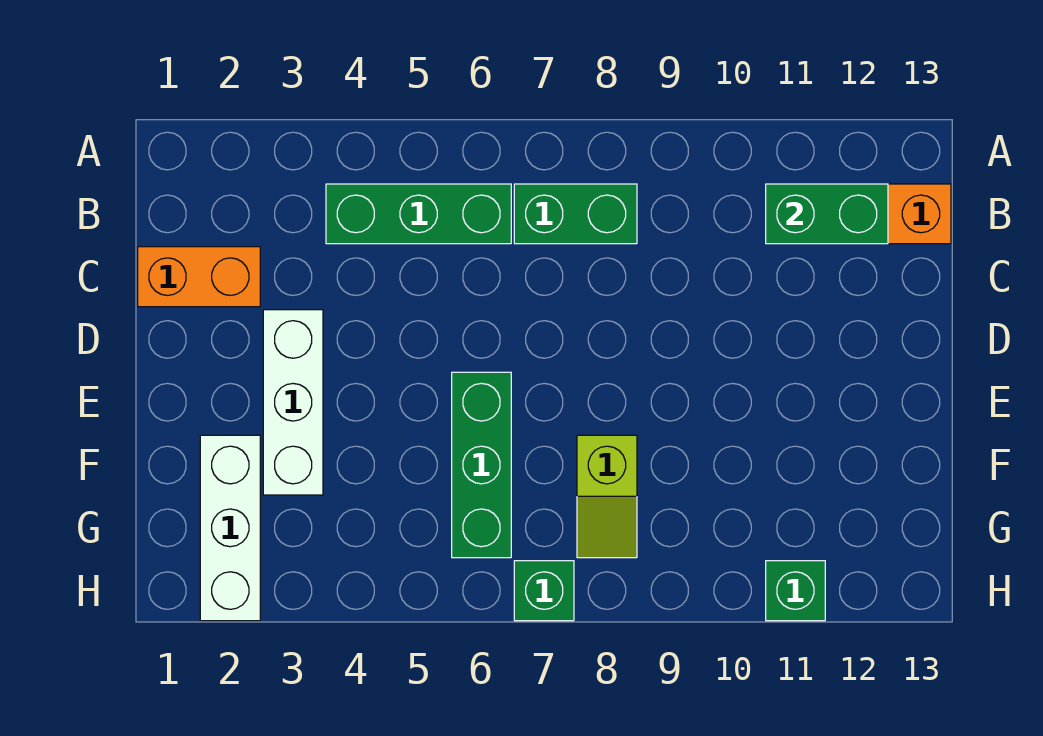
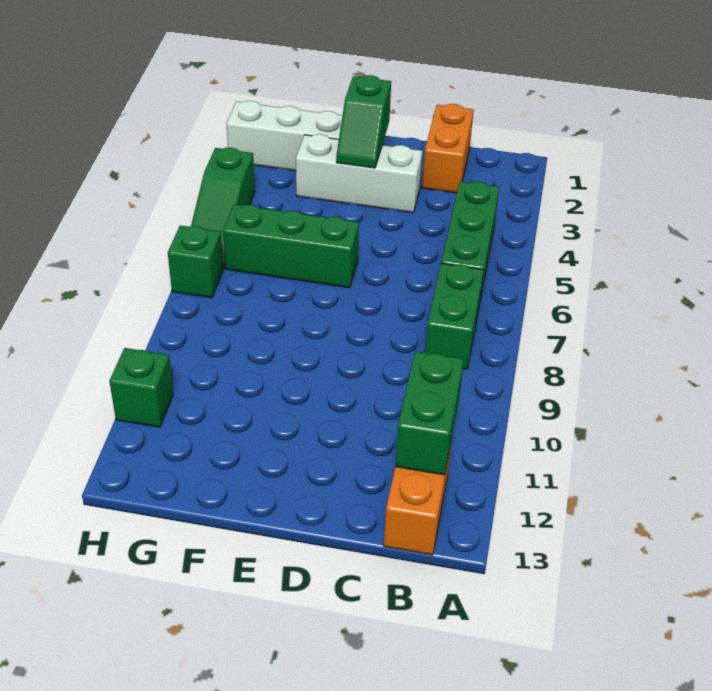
none -> green 1x2 slope [336,75,391,168]
lime 1x2 slope [577,435,637,558] -> none
none -> green 1x3 slope [191,148,255,269]

